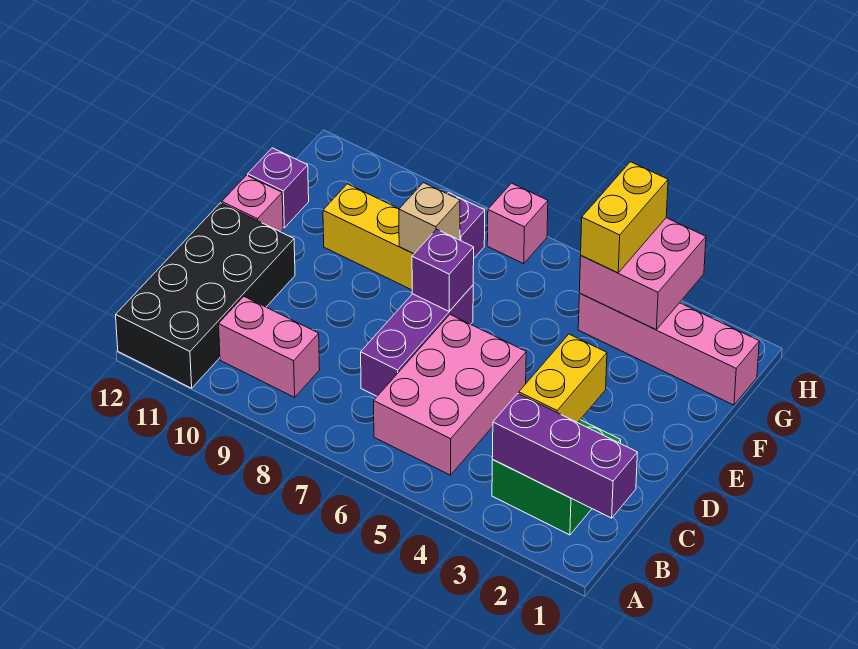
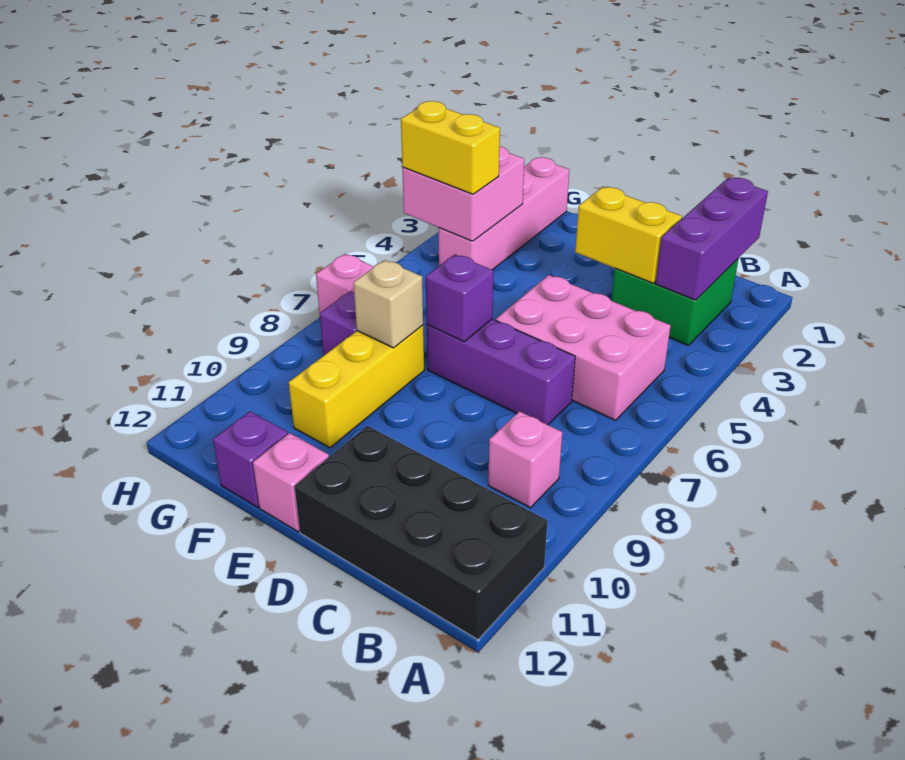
pink 1x2 brick [219,297,320,397] -> pink 1x1 brick [488,411,562,508]

